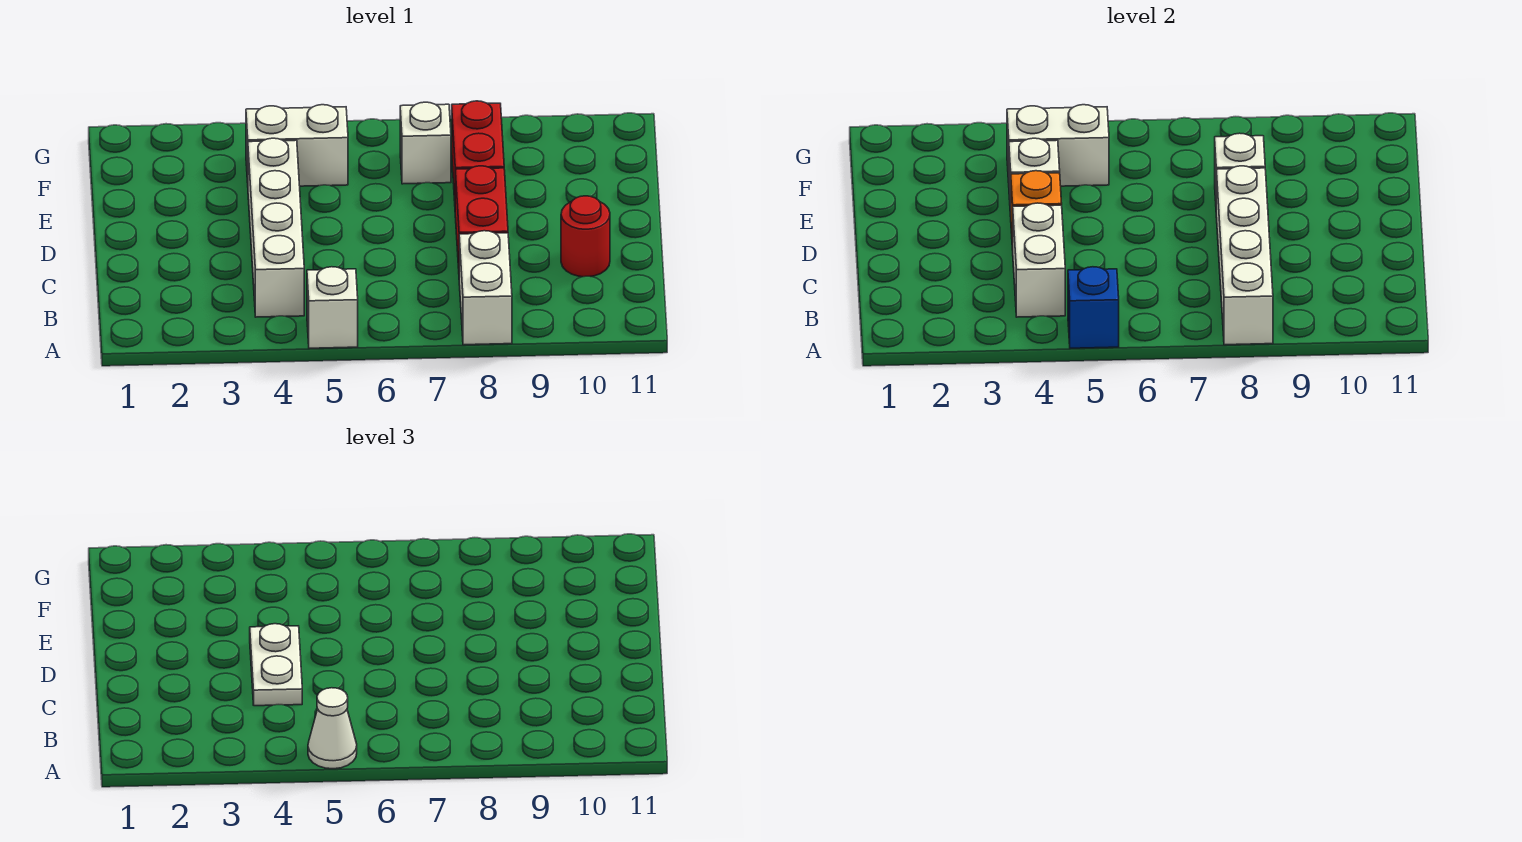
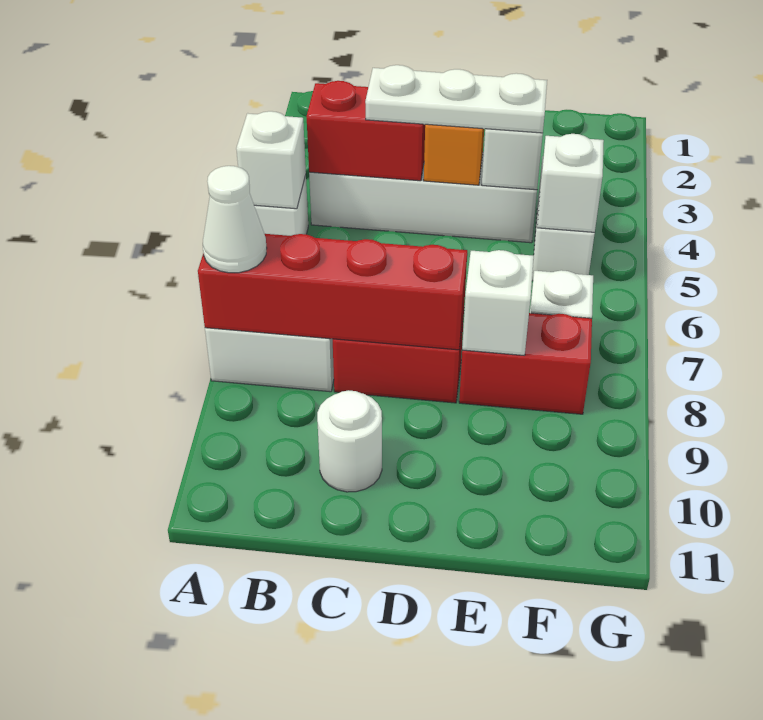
blue 1x1 brick [1068,267,1119,348] -> white 1x1 brick [236,111,306,209]
white 1x1 cone [308,688,357,769] -> white 1x1 cone moved to [203,166,267,273]
white 1x4 brick [1216,166,1273,345] -> red 1x4 brick [198,234,467,350]
white 1x2 brick [1013,203,1065,317] -> red 1x2 brick [307,81,425,181]
white 1x2 plate [250,624,302,706] -> white 1x3 plate [365,65,547,133]
red 1x1 round brick [561,196,610,277] -> white 1x1 round brick [317,390,382,492]
white 1x2 brick [1007,105,1109,186] -> white 1x1 brick [537,134,604,232]

